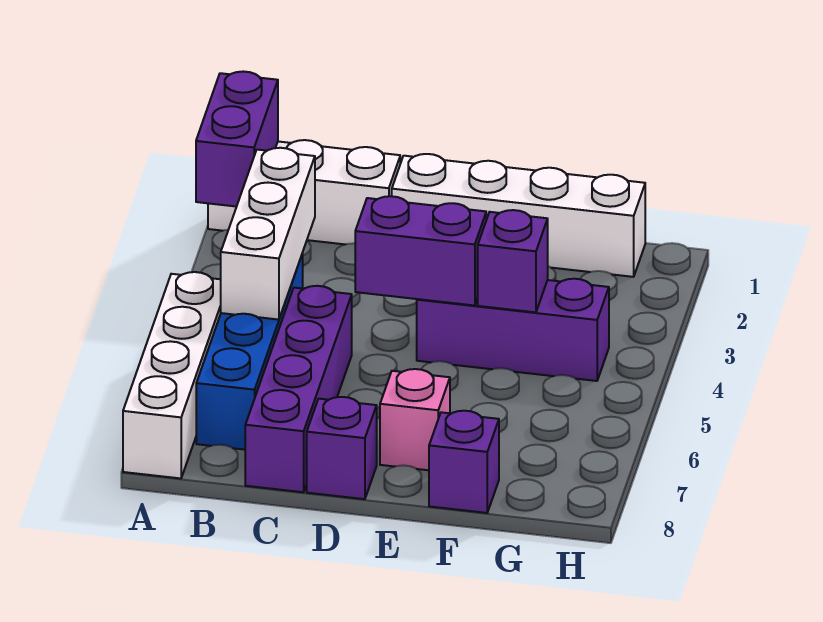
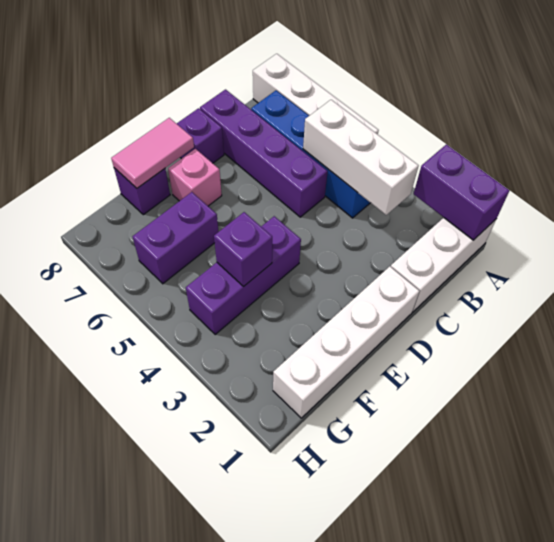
purple 1x2 brick [355,196,486,306] -> purple 1x2 brick moved to [133,192,219,284]
none -> pink 1x2 tile [111,118,194,188]

